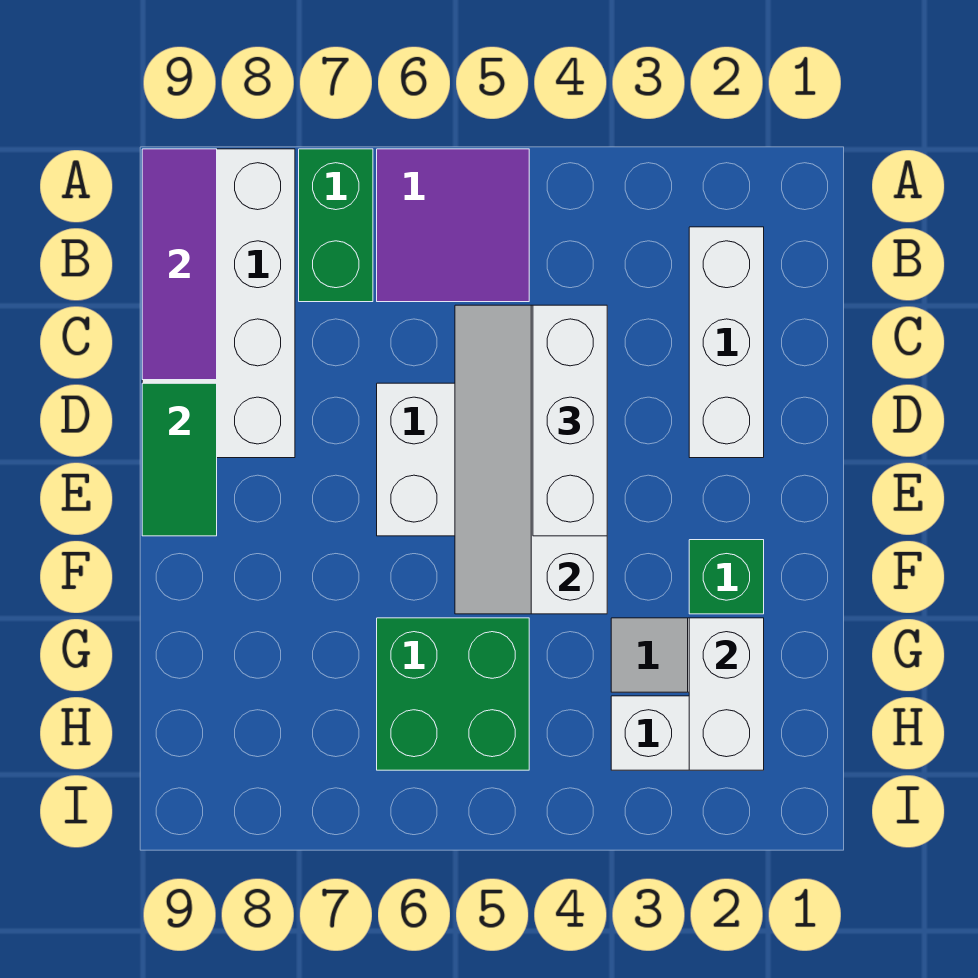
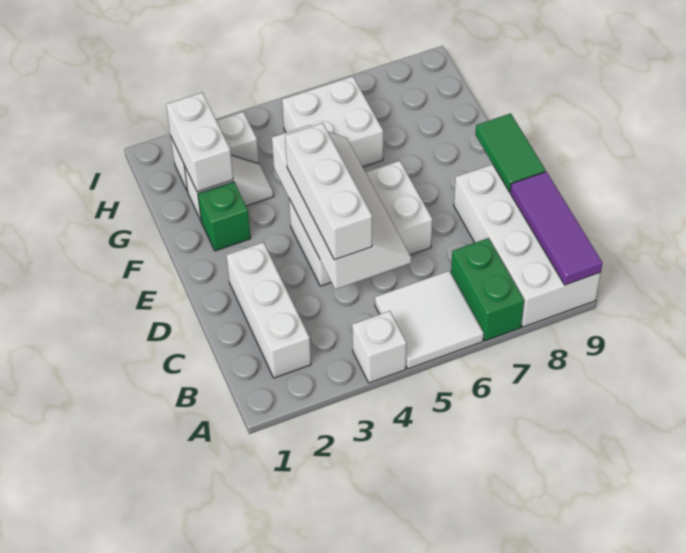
none -> white 1x1 brick [352,311,407,383]
purple 2x2 tile [377,149,529,302] -> white 2x2 tile [375,271,484,369]
green 2x2 brick [377,618,529,770] -> white 2x2 brick [282,76,383,167]

